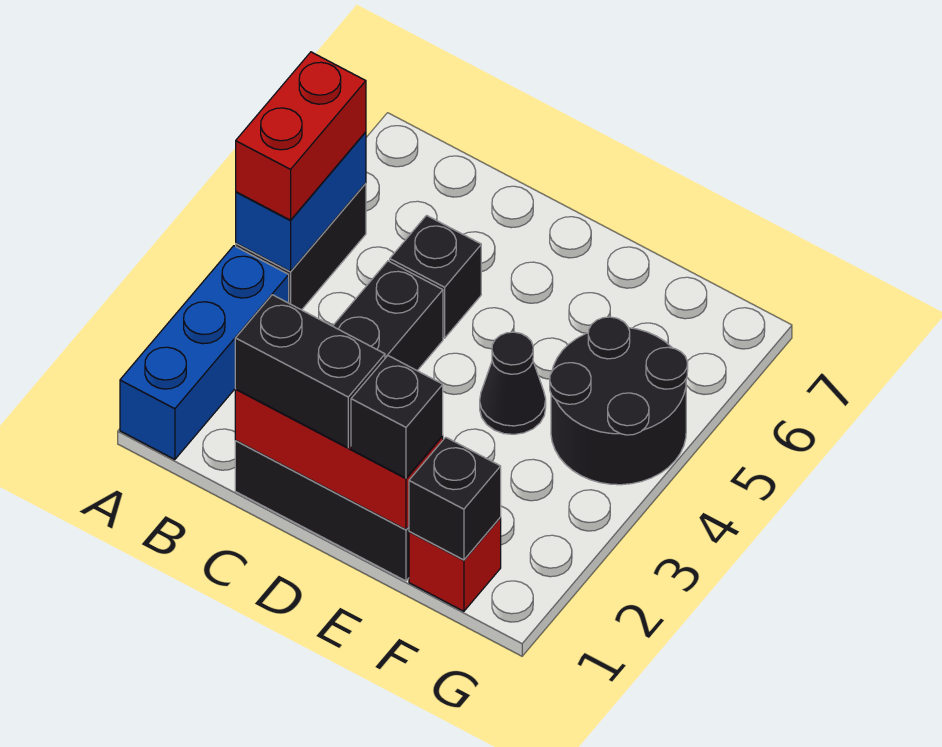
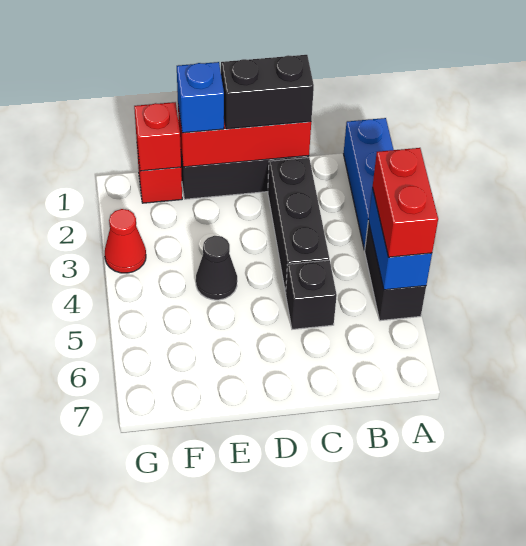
black 1x1 brick [351,356,443,478] -> blue 1x1 brick [177,62,224,133]
black 1x1 brick [409,437,501,560] -> red 1x1 brick [134,102,181,171]
black 2x2 round brick [550,317,688,485] -> none
none -> red 1x1 cone [105,209,146,273]

